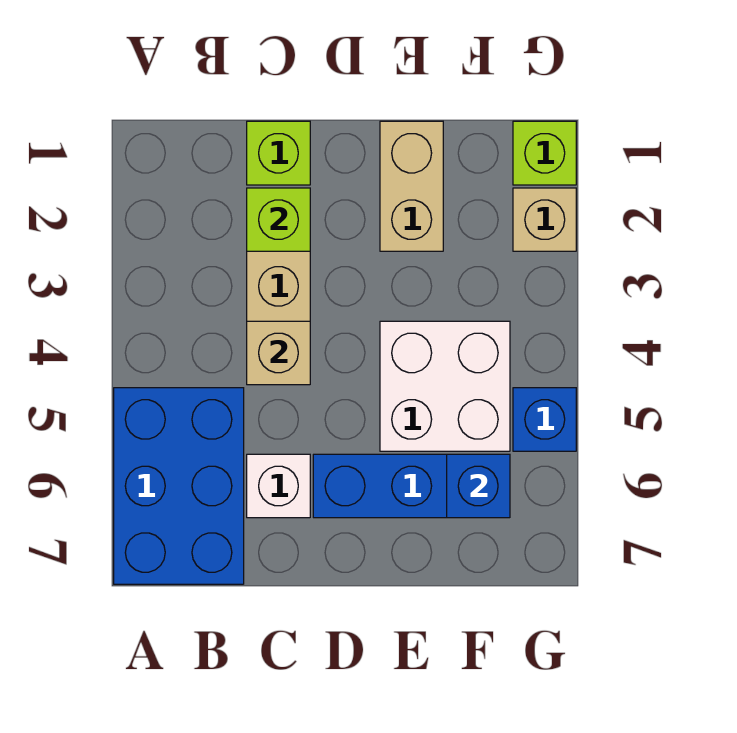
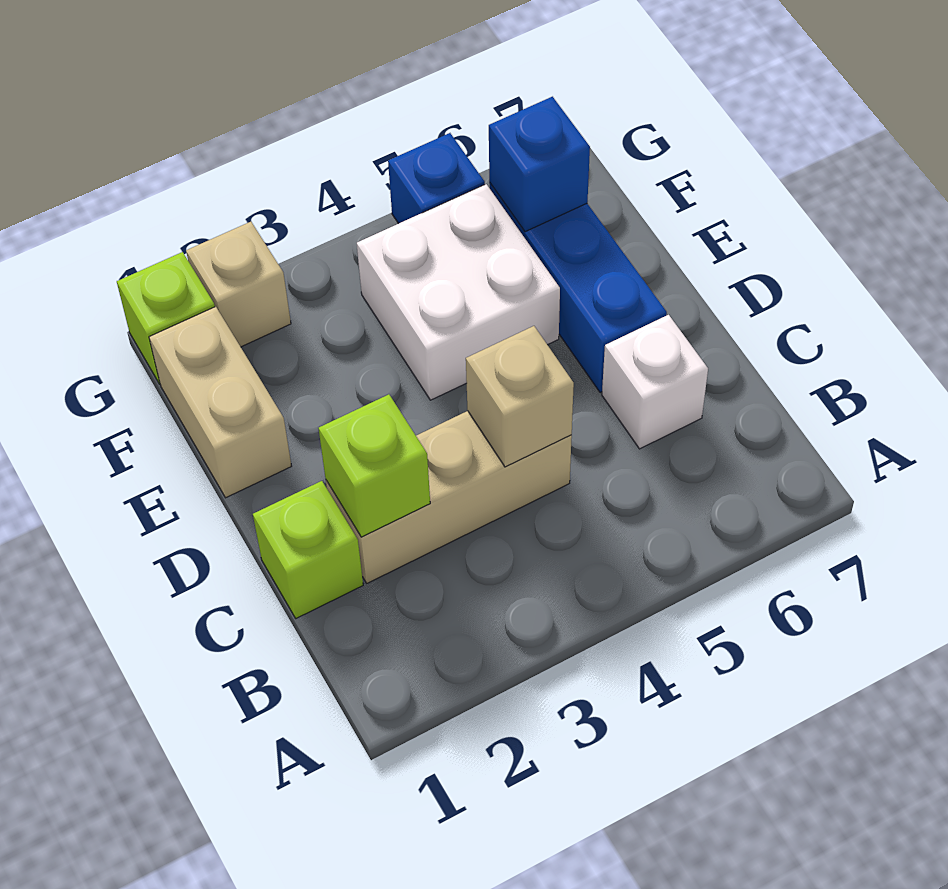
blue 2x3 brick [114,388,244,584] -> none
tan 1x2 brick [380,121,443,251] -> tan 1x2 brick turned to [149,307,291,498]

